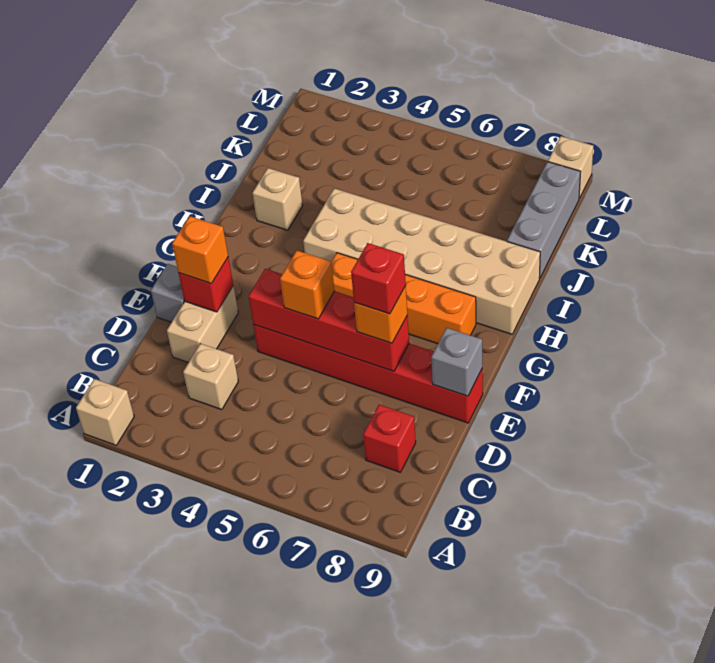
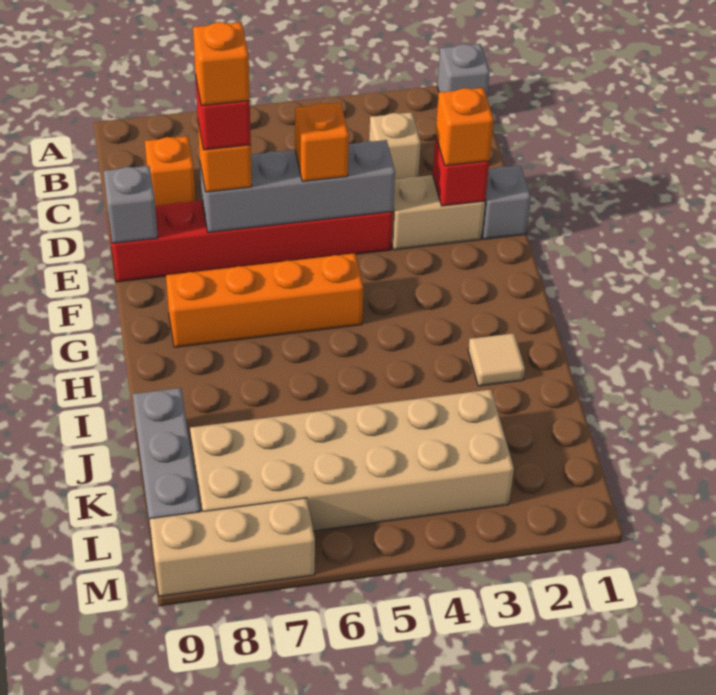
tan 1x1 brick [76,379,134,445] -> grey 1x1 brick [437,44,490,96]
red 1x1 brick [363,405,416,472] -> orange 1x1 brick [145,136,195,206]
tan 1x2 brick [167,286,238,363] -> tan 1x2 brick turned to [391,175,485,250]
red 1x4 brick [249,269,409,371] -> grey 1x4 brick [200,140,395,232]
none -> orange 1x1 brick [193,22,250,106]
tan 2x6 brick [303,188,540,334] -> tan 2x6 brick moved to [190,389,514,531]
tan 1x1 brick [253,168,303,230] -> tan 1x1 tile [468,333,525,386]
tan 1x1 brick [548,136,593,198] -> tan 1x3 brick [150,498,315,596]

